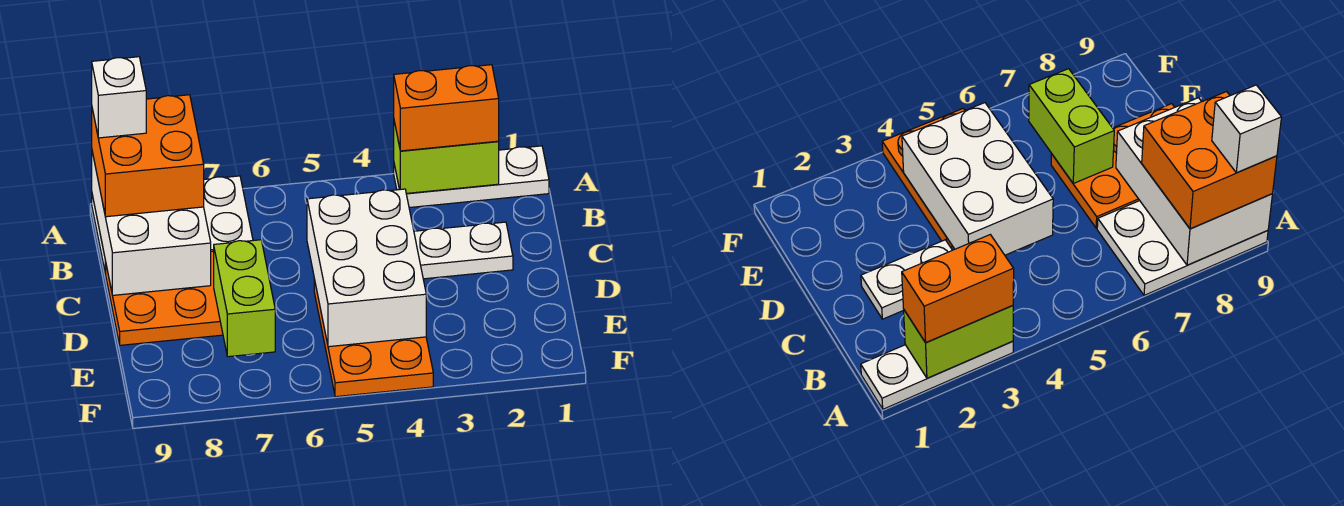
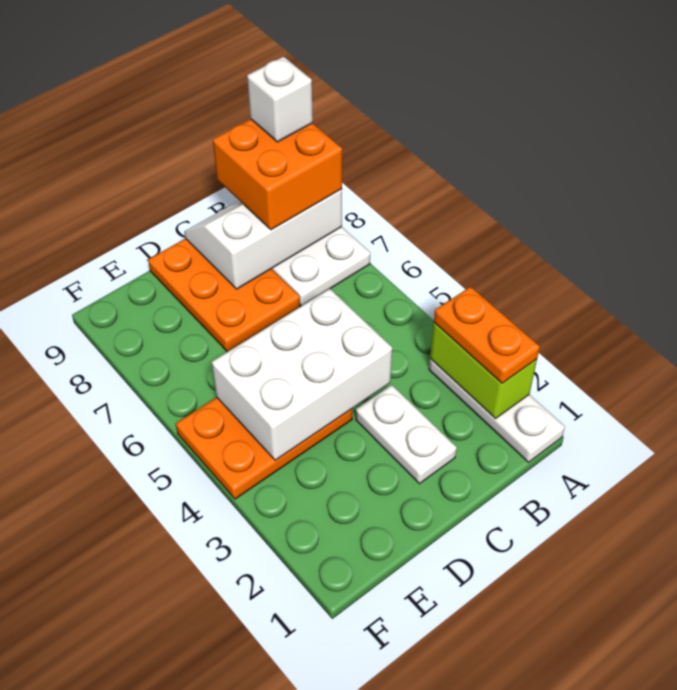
orange 1x2 brick [394,65,499,151] -> orange 1x2 plate [434,287,540,383]
white 2x3 brick [92,152,211,295] -> white 2x3 slope [184,189,342,289]
lime 1x2 brick [214,240,275,357] -> none

